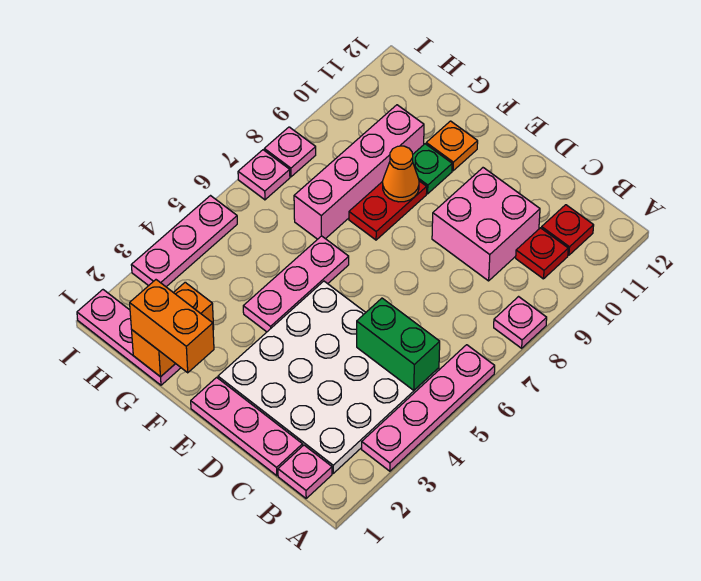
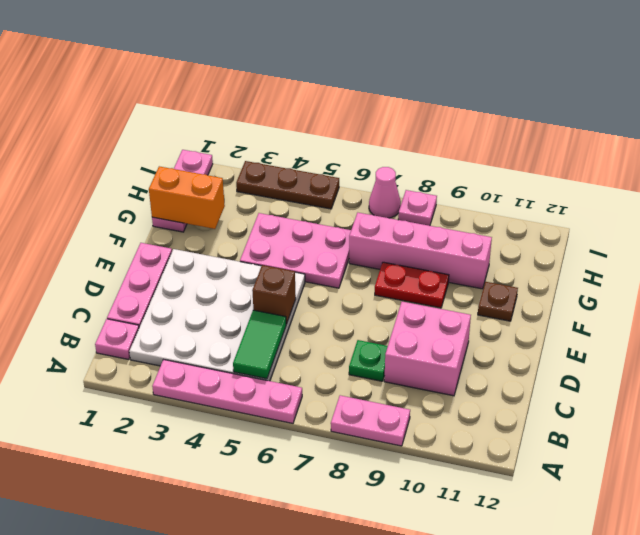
pink 1x1 plate [494,297,547,348] -> pink 1x2 plate [331,395,410,446]
green 1x2 brick [357,298,440,390] -> green 1x2 tile [233,310,286,379]
red 1x1 plate [516,228,568,279] -> none
red 1x1 plate [542,205,594,255] -> none
none -> brown 1x1 brick [252,265,296,324]
orange 1x2 brick [130,280,214,373] -> none
pink 1x3 plate [243,236,349,332] -> pink 2x3 plate [240,213,351,288]
orange 1x1 cone [383,146,419,202] -> none
green 1x1 plate [413,144,452,194] -> green 1x1 plate moved to [349,340,388,381]
orange 1x1 plate [426,121,478,171] -> brown 1x1 plate [478,282,518,321]
pink 1x3 plate [131,196,237,287] -> brown 1x3 plate [236,161,339,209]
pink 1x1 plate [238,150,290,200] -> pink 1x1 cone [369,167,401,218]

